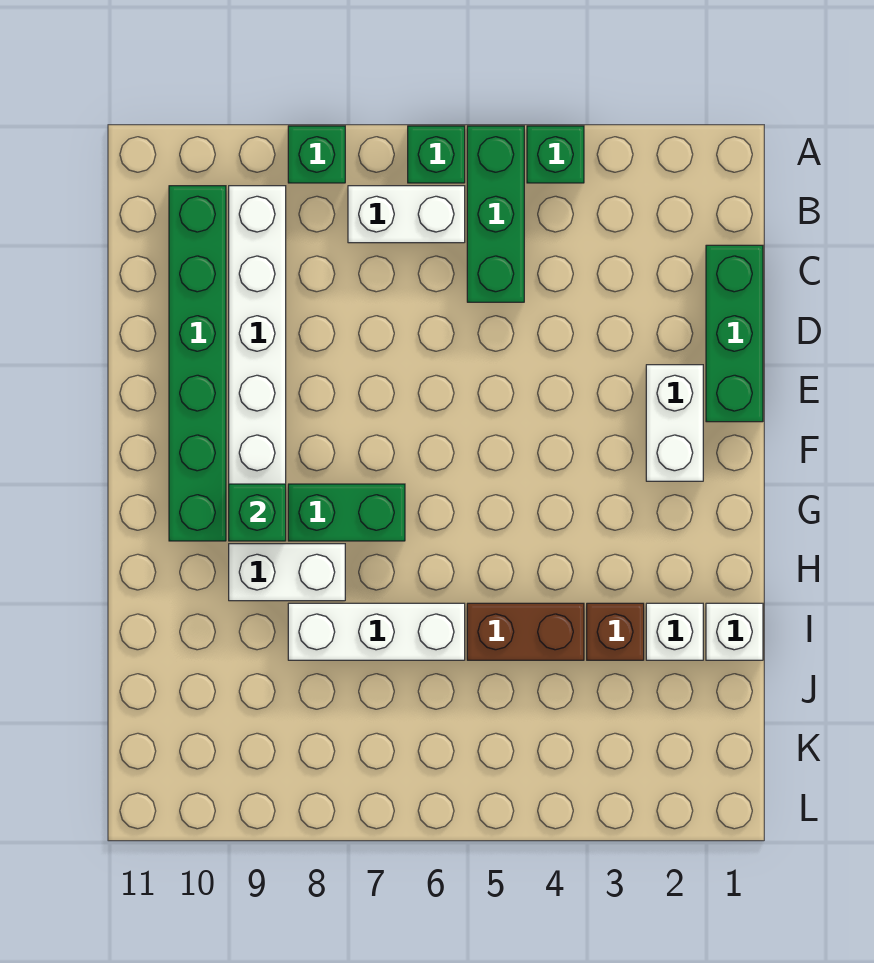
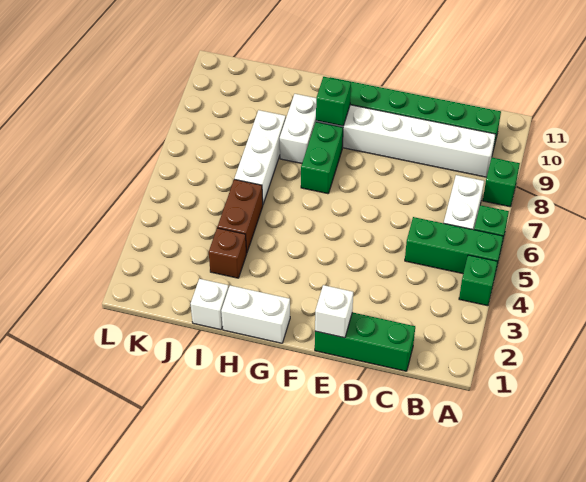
white 1x2 brick [646,365,703,481] -> white 1x2 brick moved to [221,286,290,343]
white 1x1 brick [646,603,703,660] -> white 1x1 brick moved to [315,285,353,338]

